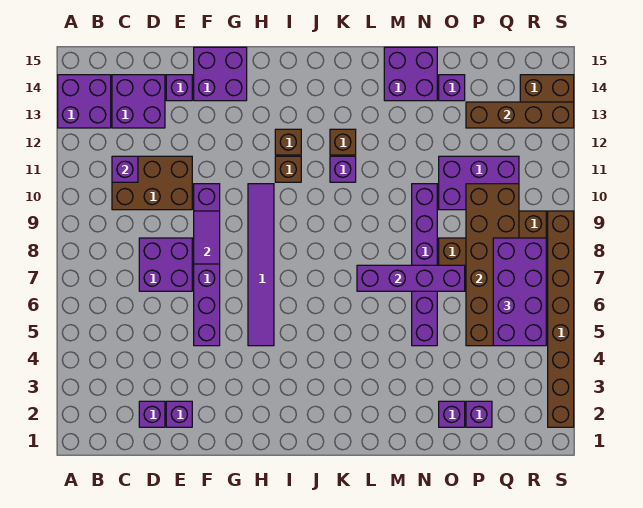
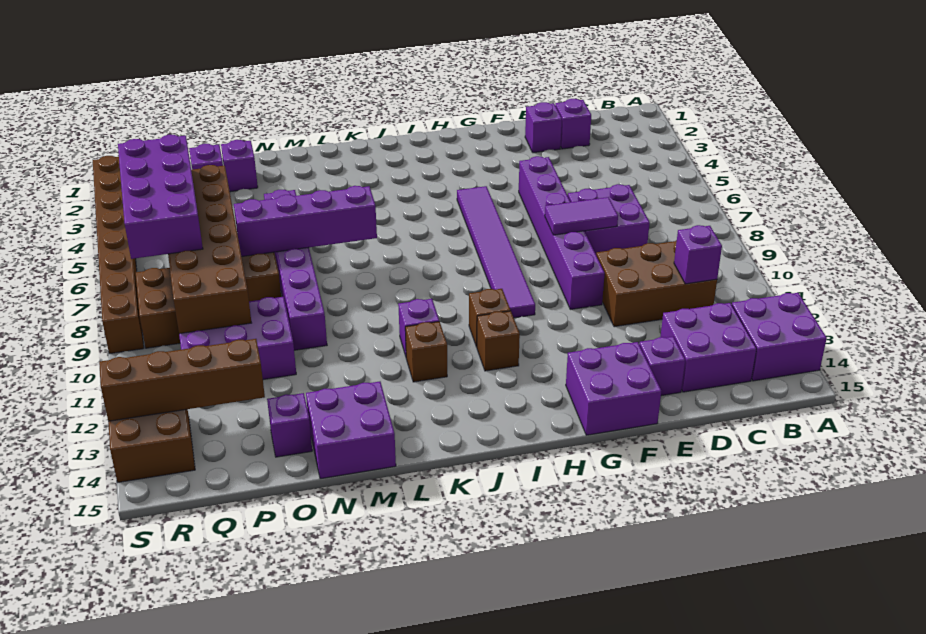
purple 1x2 tile [194,211,220,264] -> purple 1x2 tile turned to [545,197,618,235]

